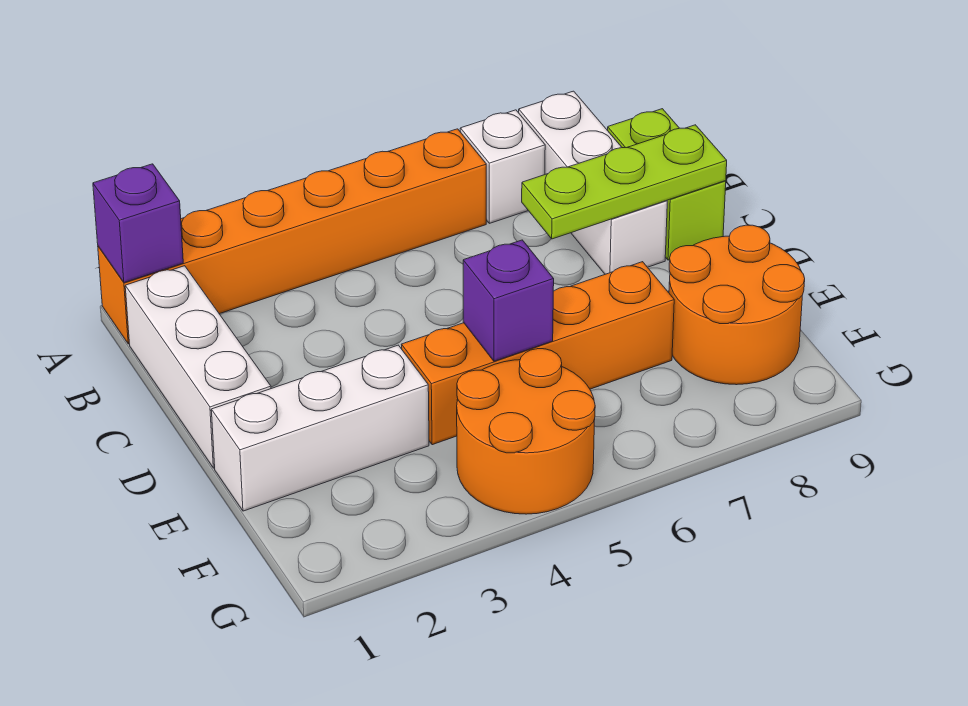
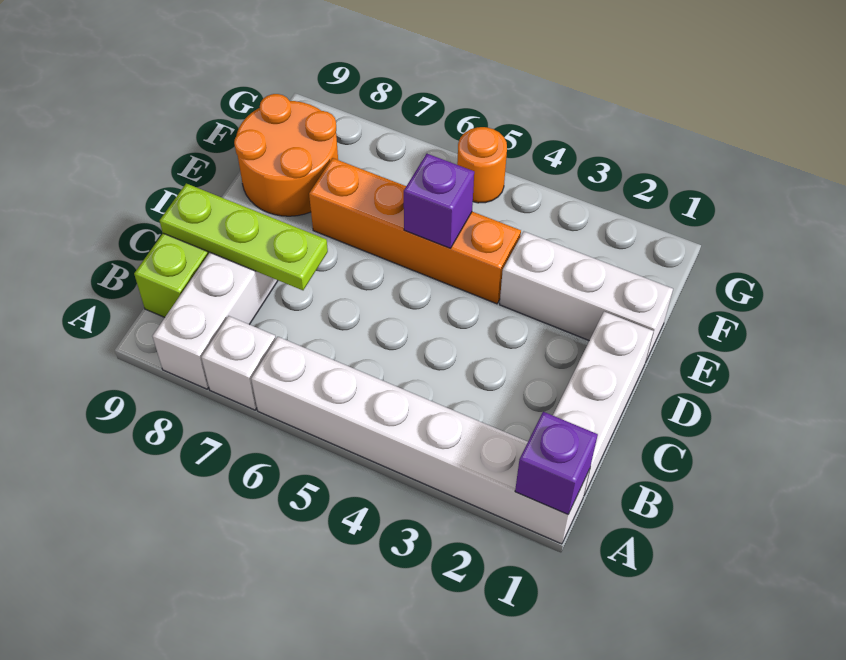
orange 1x6 brick [98,129,486,344] -> white 1x6 brick [251,337,590,544]
orange 2x2 round brick [457,349,595,514] -> orange 1x1 round brick [457,127,507,203]

